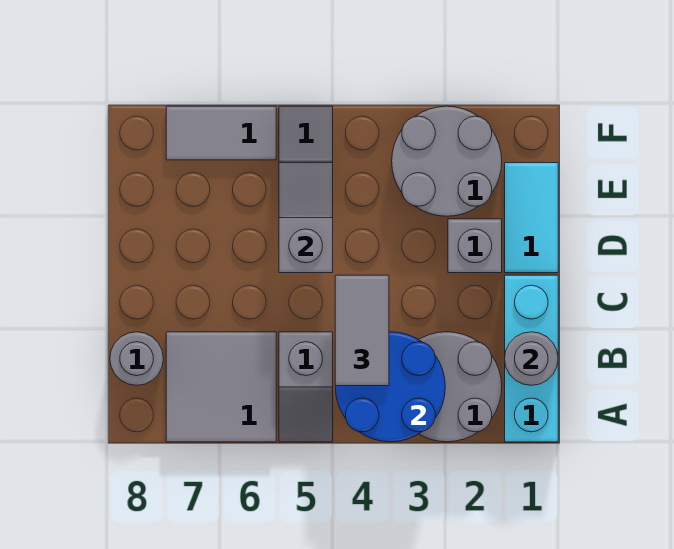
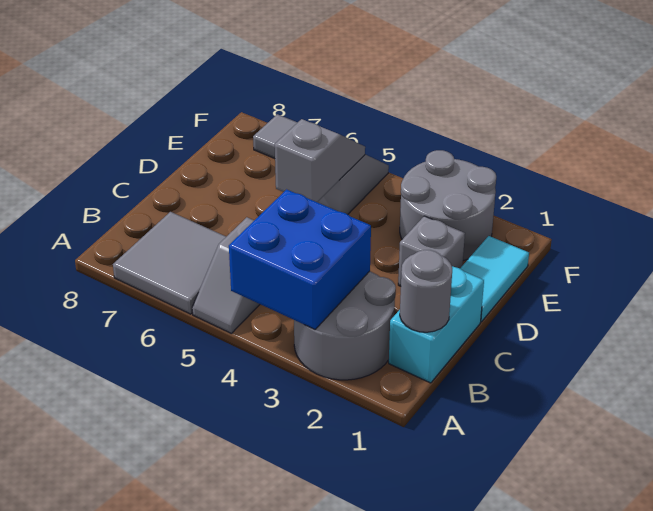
cyan 1x3 brick [505,275,558,442] -> cyan 1x2 brick [389,267,484,383]
blue 2x2 round brick [335,332,445,442] -> blue 2x2 brick [229,189,371,330]
grey 1x2 tile [335,275,389,386] -> none
grey 1x1 round brick [110,332,163,385] -> none

